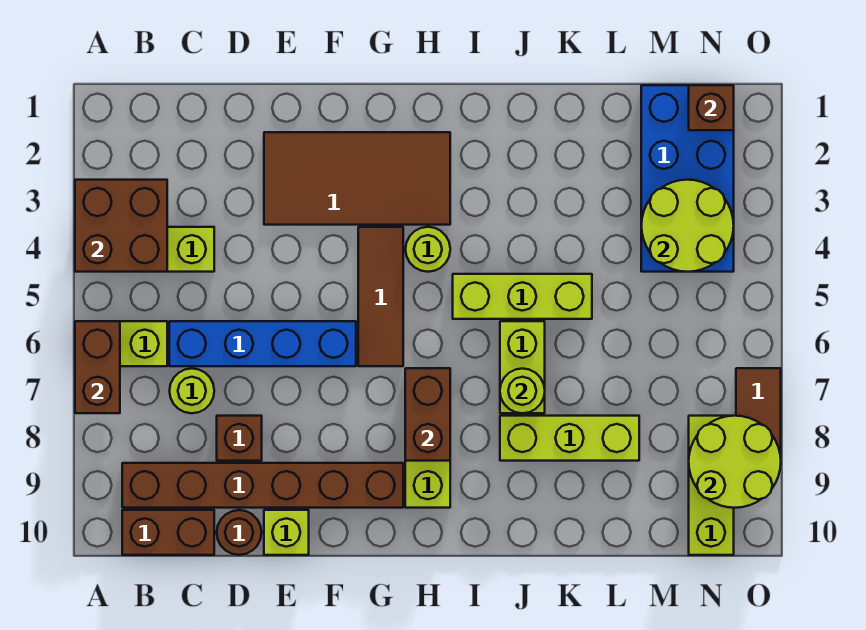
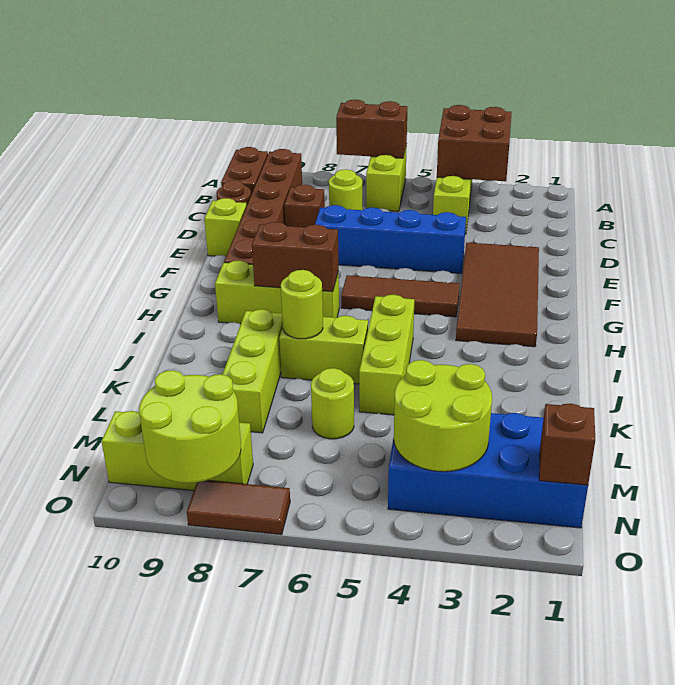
blue 1x4 brick [169,321,356,366] -> blue 1x4 brick turned to [315,205,466,273]
lime 1x1 round brick [405,227,450,272] -> lime 1x1 round brick moved to [311,368,354,439]

